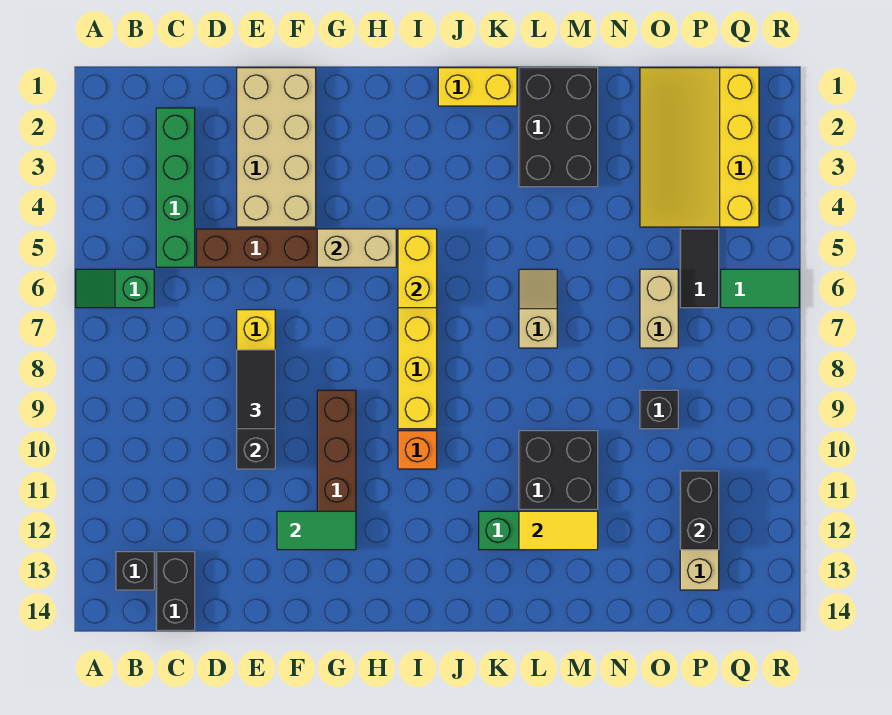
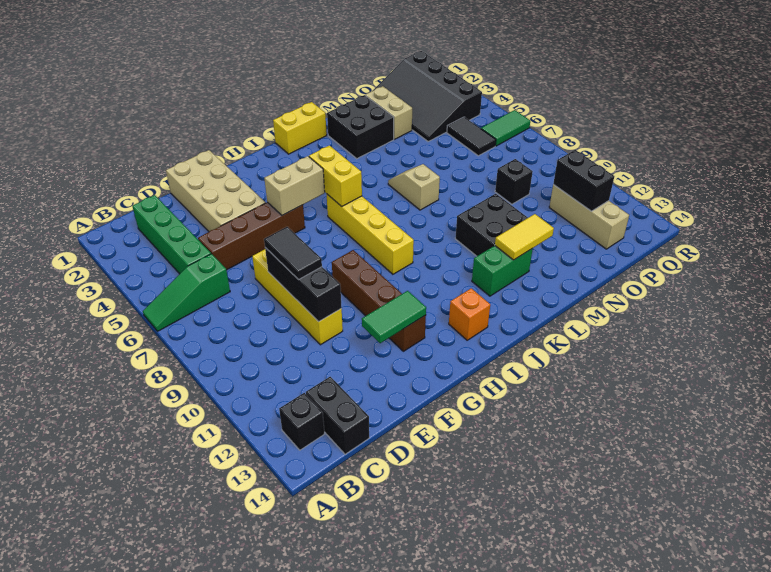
green 1x2 slope [76,269,154,308] -> green 1x3 slope [143,254,230,331]
orange 1x1 brick [398,431,437,469] -> orange 1x1 brick moved to [449,288,490,340]
black 2x3 brick [519,68,598,187] -> black 2x2 brick [327,95,394,159]
yellow 3x4 slope [640,68,759,227] -> black 3x4 slope [373,51,482,141]
tan 1x2 brick [640,269,678,348] -> tan 1x2 brick moved to [365,86,412,139]

